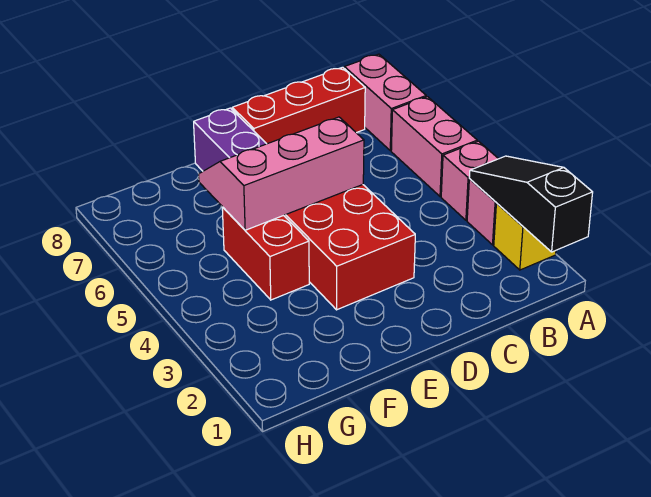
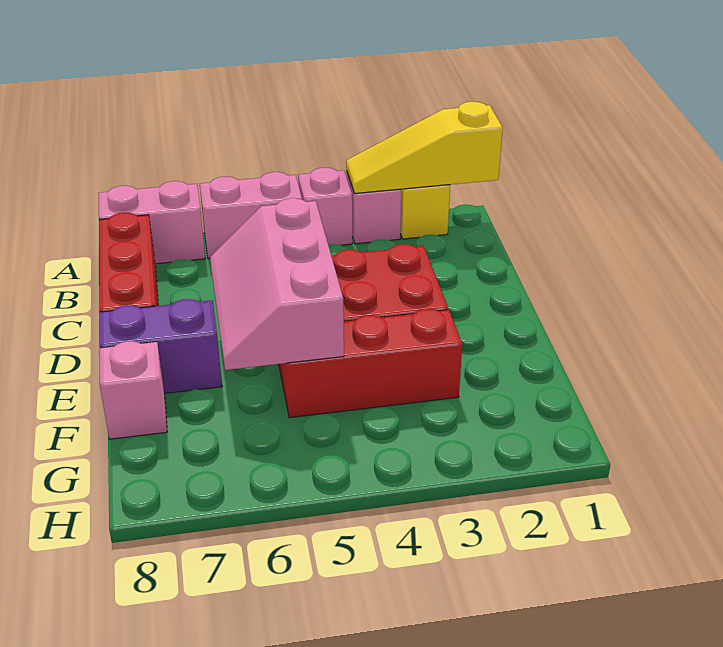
black 1x3 slope [469,156,593,252] -> yellow 1x3 slope [346,102,503,193]
red 1x2 brick [222,207,309,300] -> red 1x3 brick [281,309,462,418]
none -> pink 1x1 brick [99,341,167,439]

